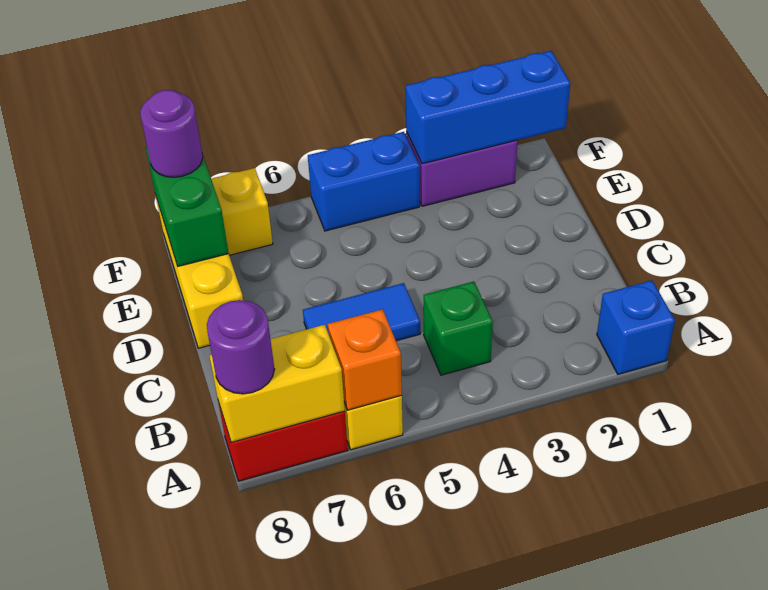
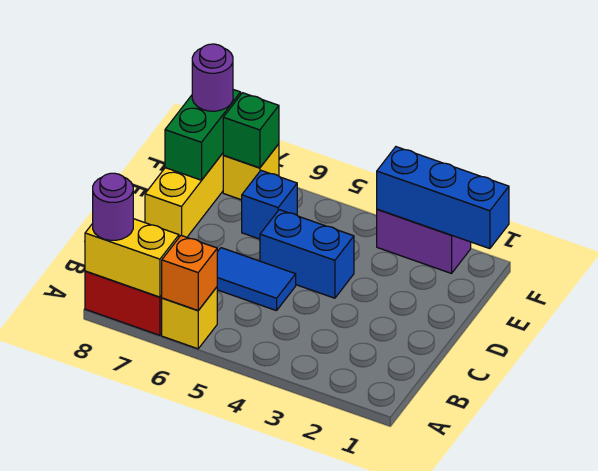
blue 1x1 brick [597,280,675,374] -> blue 1x1 brick moved to [242,171,297,239]
green 1x1 brick [424,281,493,375] -> green 1x1 brick moved to [223,93,279,168]
blue 1x2 brick [308,132,420,231] -> blue 1x2 brick moved to [260,210,354,298]

